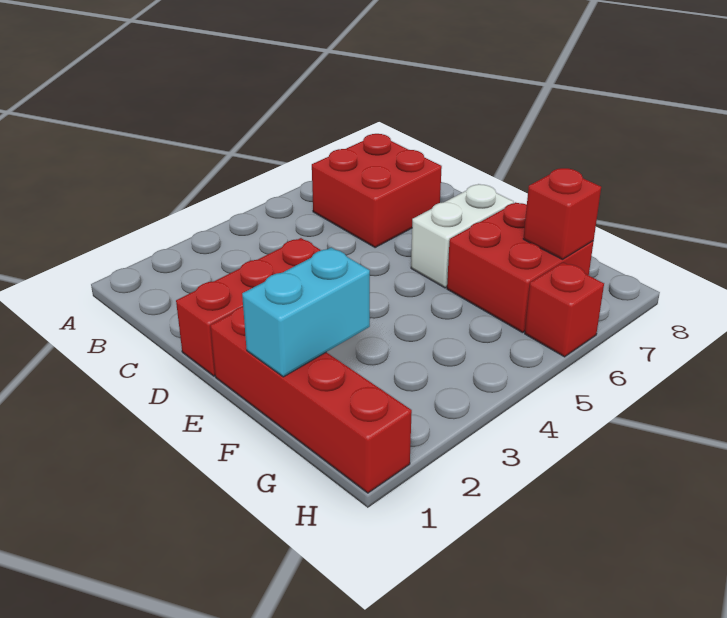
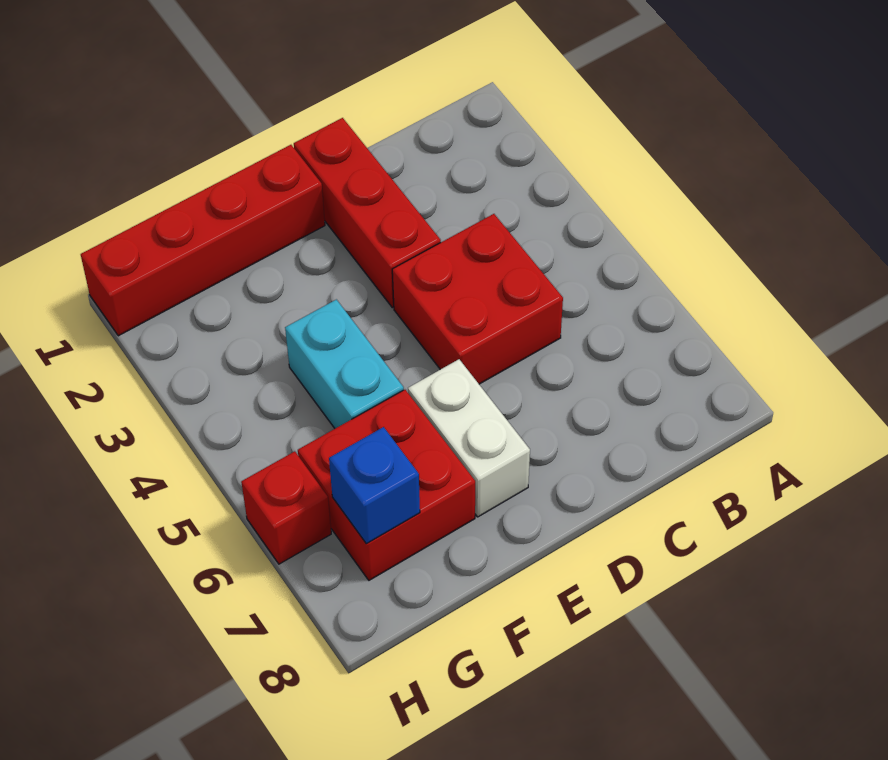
red 2x2 brick [312,134,442,247] -> red 2x2 brick moved to [392,214,563,384]
cyan 1x2 brick [242,247,370,377] -> cyan 1x2 brick moved to [285,299,404,428]
red 1x1 brick [523,168,601,259] -> blue 1x1 brick [329,427,420,544]

